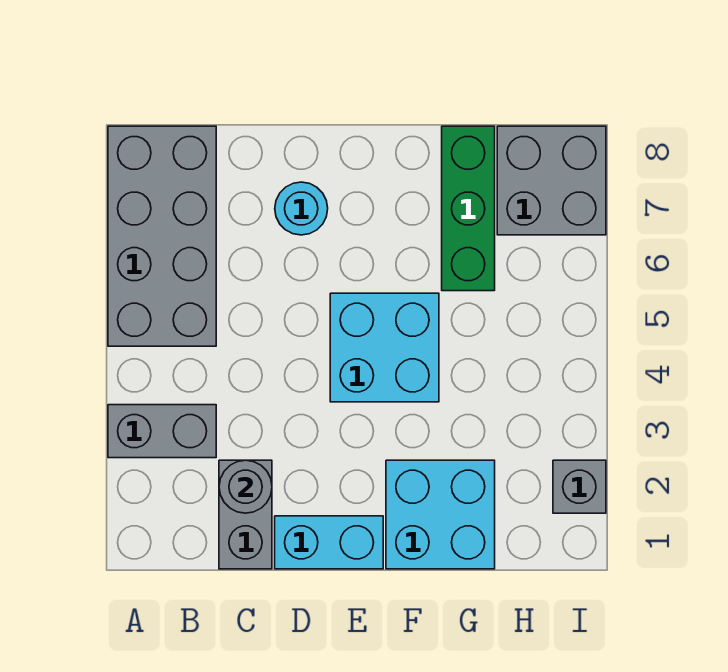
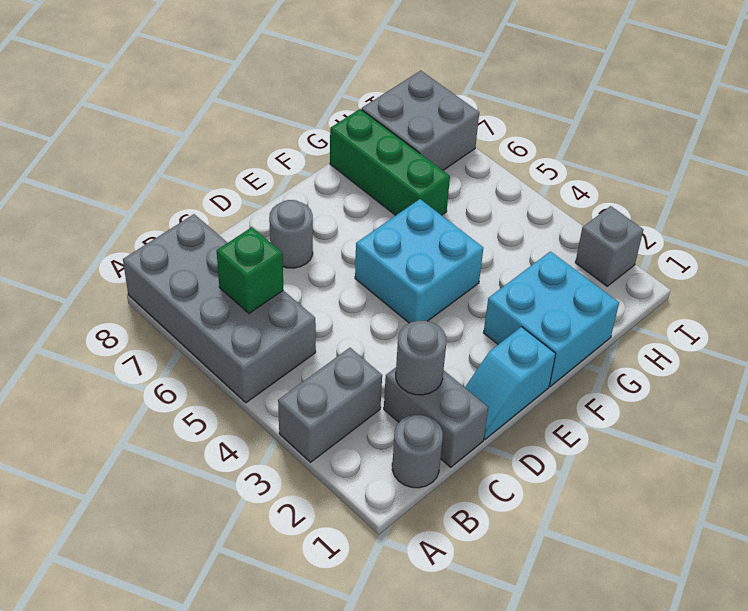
none -> grey 1x1 round brick [392,414,443,488]
none -> green 1x1 brick [217,227,283,313]
cyan 1x2 brick [275,516,383,569] -> cyan 1x2 slope [465,327,556,439]
cyan 1x1 round brick [275,182,328,235] -> grey 1x1 round brick [269,200,313,268]

